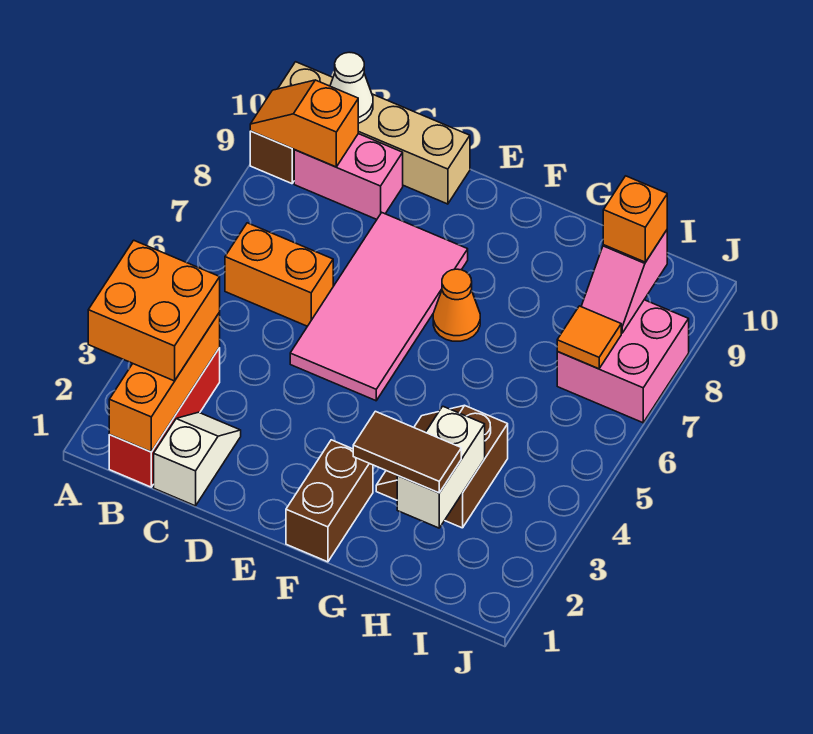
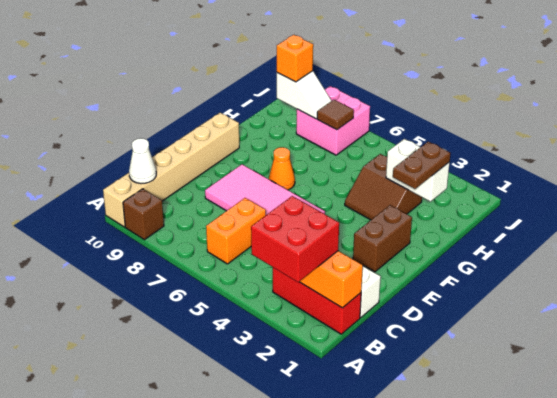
orange 2x2 brick [88,240,220,381] -> red 2x2 brick [251,196,339,282]
orange 1x2 slope [250,80,358,167] -> none
tan 1x4 brick [278,62,470,204] -> tan 1x6 brick [103,113,239,227]
pink 1x2 brick [294,134,403,219] -> none
brown 1x2 brick [286,440,373,562] -> brown 1x2 brick turned to [353,205,412,272]
brown 1x2 tile [353,411,461,493] -> brown 1x2 plate [393,142,451,189]
orange 1x1 tile [557,306,621,369] -> brown 1x1 tile [317,100,354,130]
pink 1x2 slope [581,230,667,333] -> white 1x2 slope [277,71,331,119]

